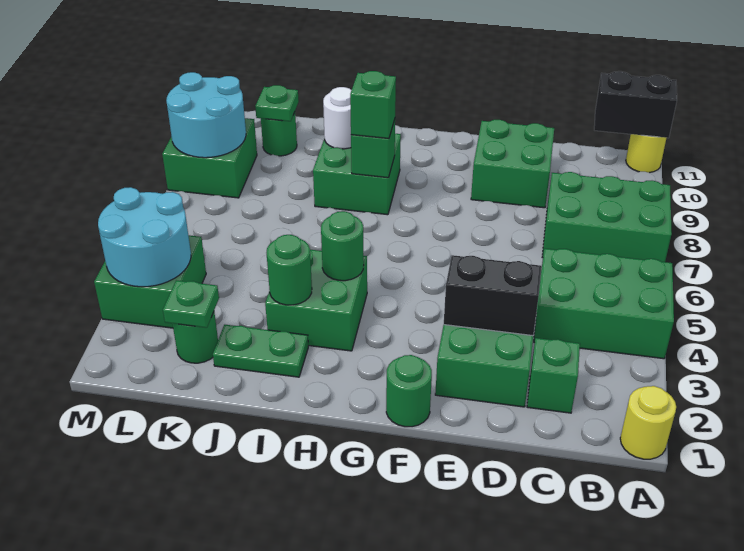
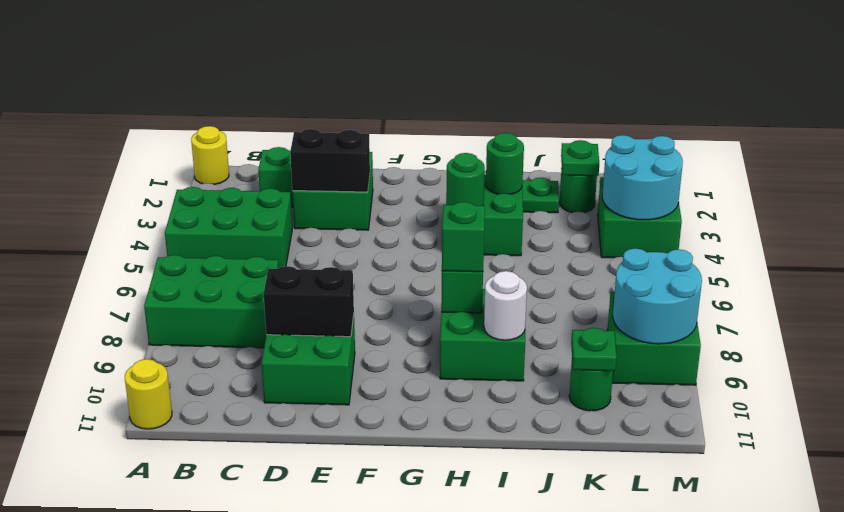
black 1x2 brick [594,71,677,138] -> black 1x2 brick moved to [264,266,354,337]
green 1x1 round brick [386,355,432,427] -> none

